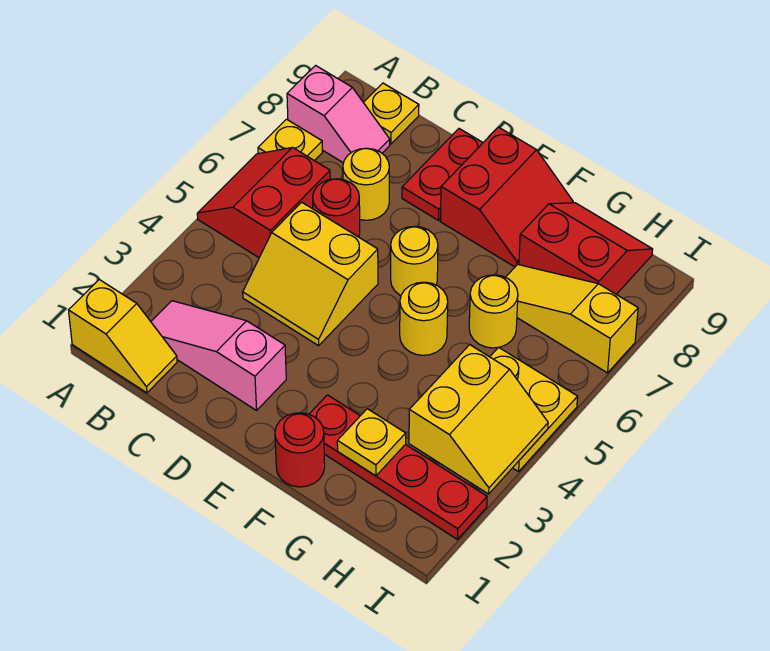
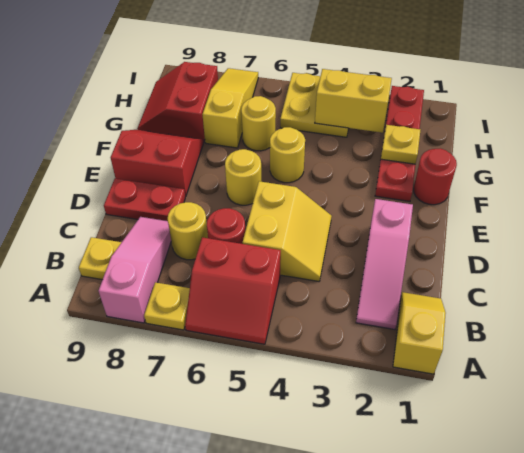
pink 1x2 slope [287,66,390,163] -> pink 1x3 slope [98,217,171,323]
yellow 1x3 slope [506,264,638,373] -> yellow 1x3 slope turned to [202,68,258,148]

